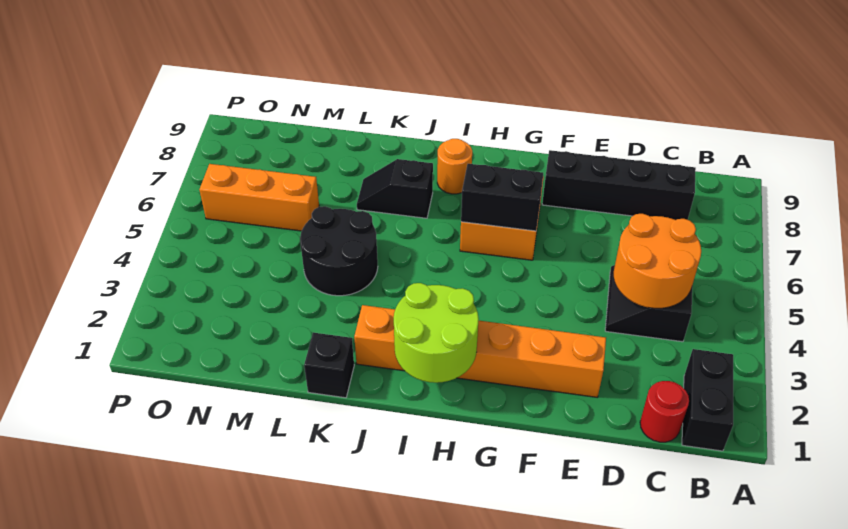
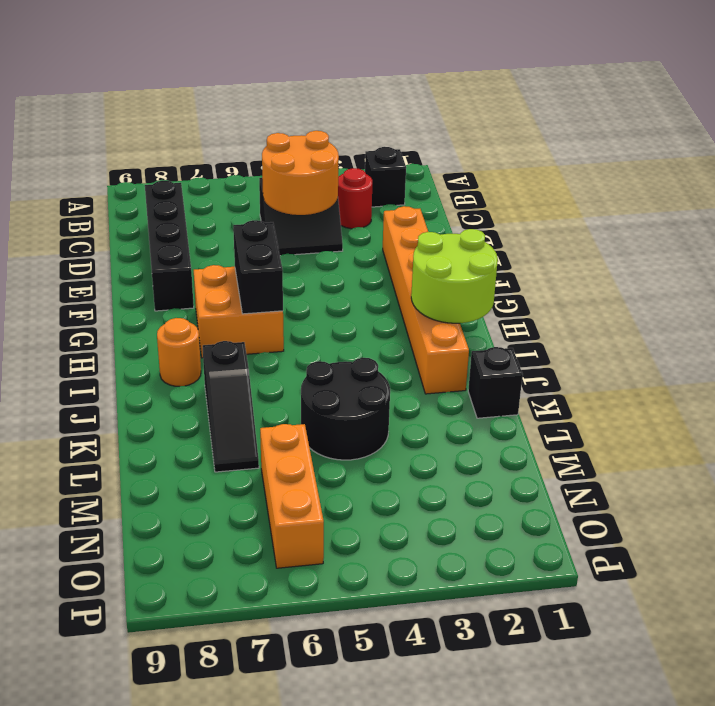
black 1x2 brick [682,349,733,451] -> black 1x1 brick [365,147,406,207]
red 1x1 round brick [640,381,689,442] -> red 1x1 round brick moved to [338,168,372,229]
black 1x2 slope [357,159,433,218] -> black 1x3 slope [203,341,259,472]

